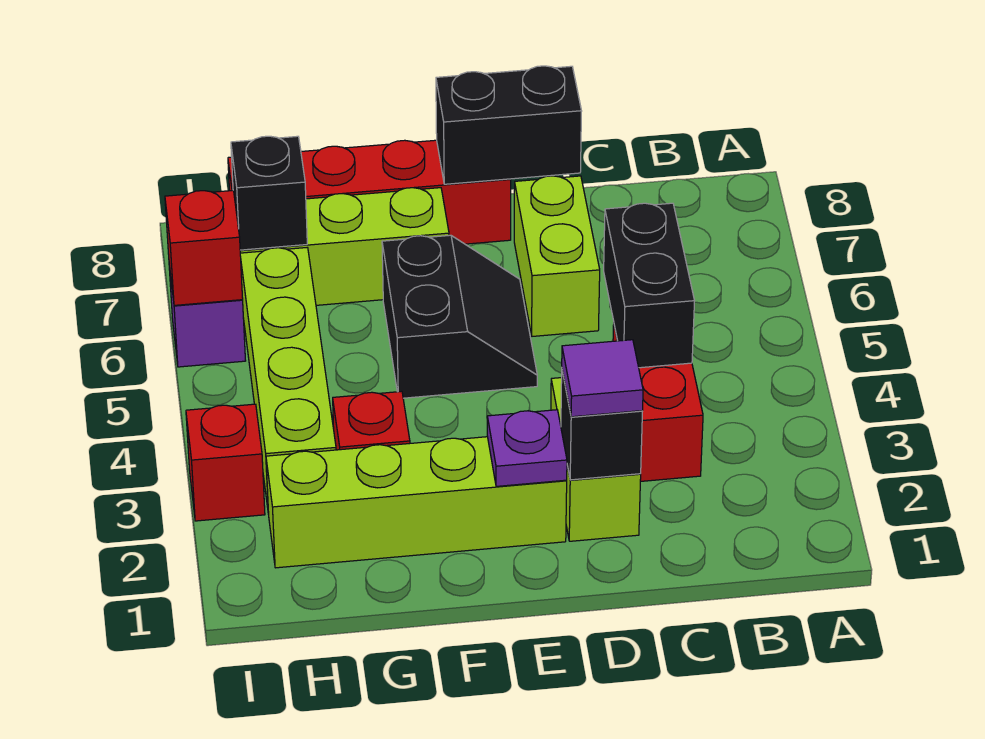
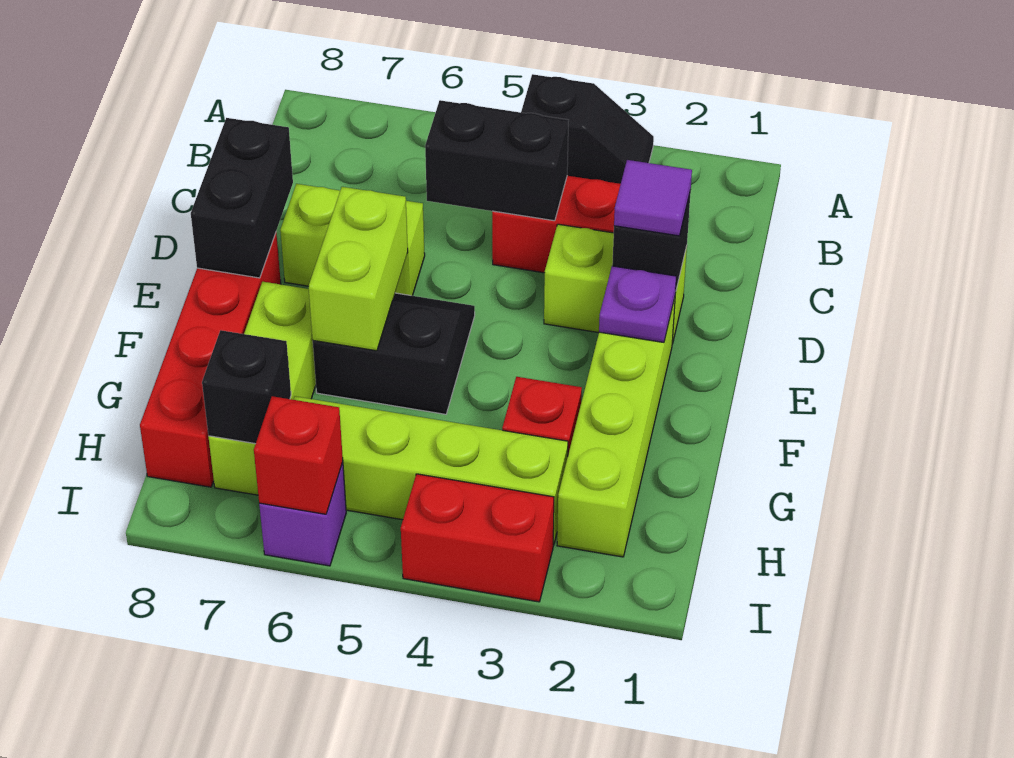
none -> black 1x2 slope [521,74,654,184]
none -> lime 1x2 brick [309,187,408,351]
red 1x1 brick [186,404,265,521] -> red 1x2 brick [401,474,554,602]

